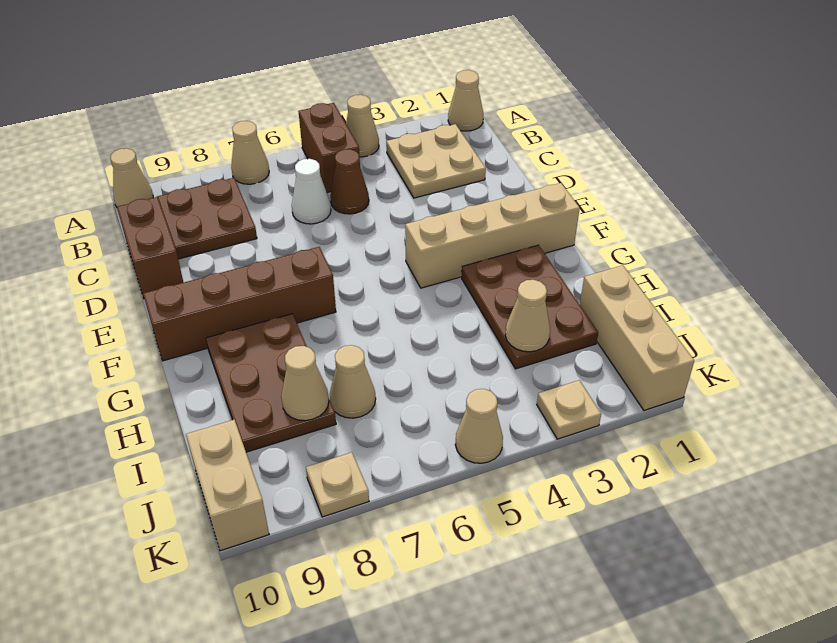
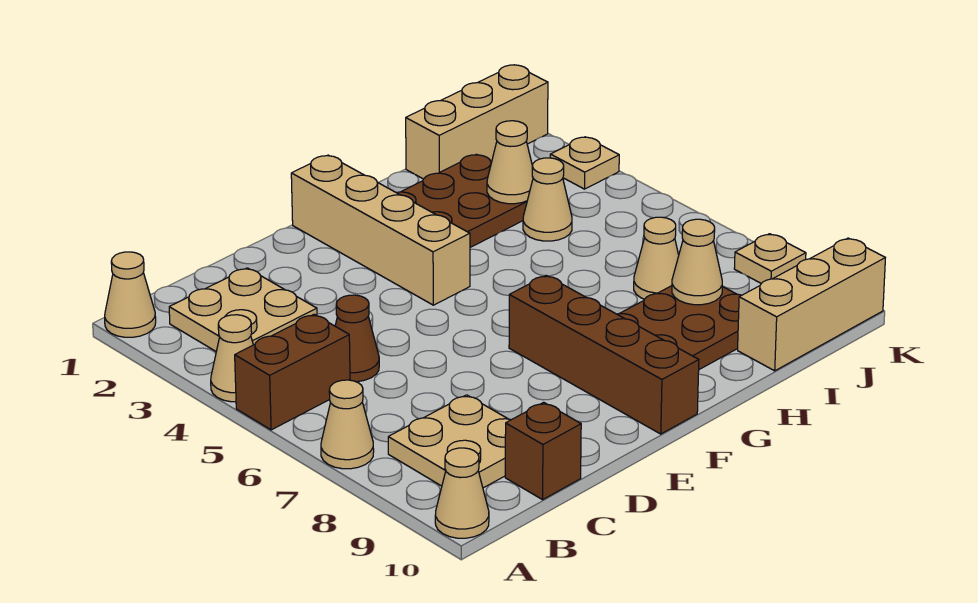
brown 2x2 plate [157,178,257,259] -> tan 2x2 plate [388,395,511,488]
white 1x1 cone [292,159,331,224] -> none
brown 1x2 brick [117,197,184,298] -> brown 1x1 brick [505,402,581,500]
tan 1x2 brick [186,420,269,551] -> tan 1x3 brick [738,238,885,371]
tan 1x1 cone [455,389,503,463] -> tan 1x1 cone moved to [523,158,572,241]

